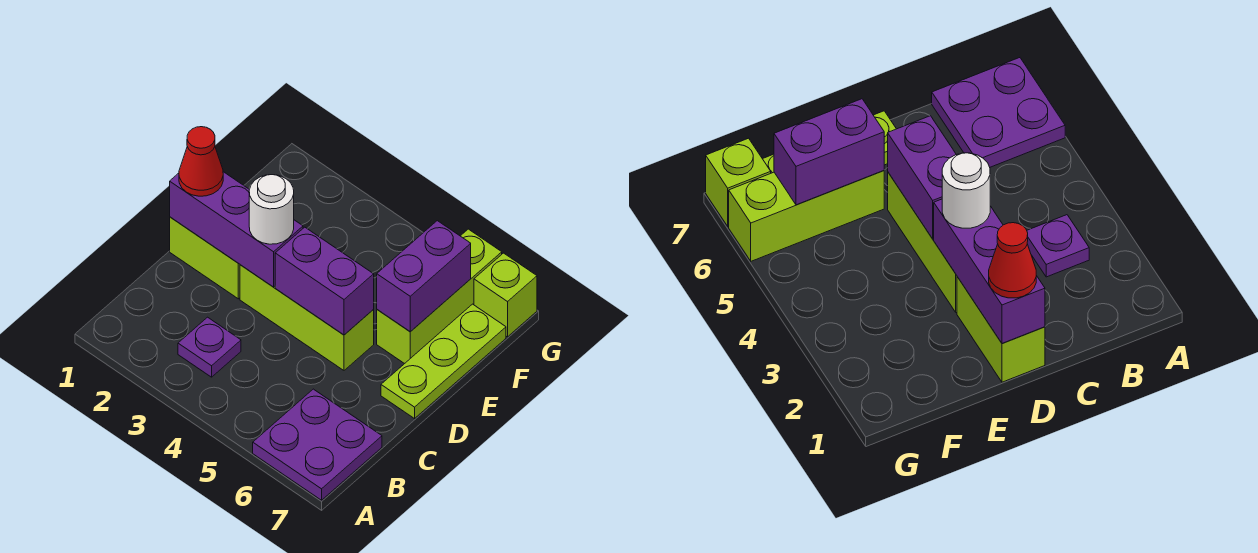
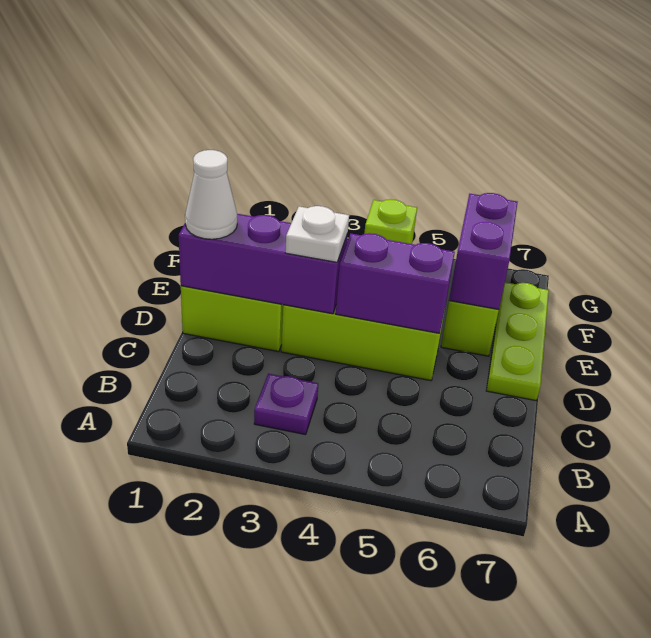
purple 2x2 plate [253,389,382,500] -> none
red 1x1 cone [179,127,223,196] -> white 1x1 cone [185,150,237,239]
white 1x1 round brick [249,175,294,244] -> white 1x1 plate [285,206,349,262]
lime 1x1 brick [474,253,537,337] -> lime 1x1 brick moved to [364,199,417,244]

